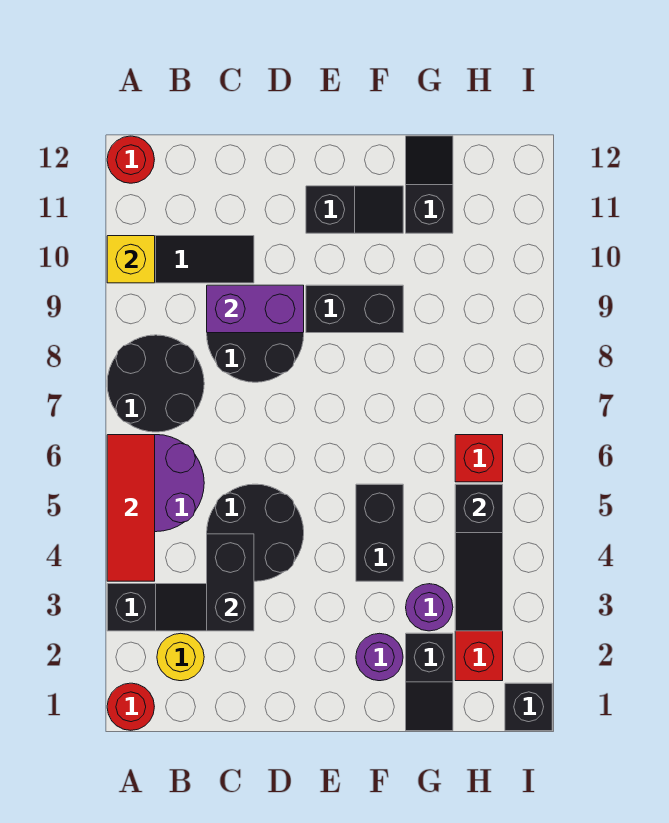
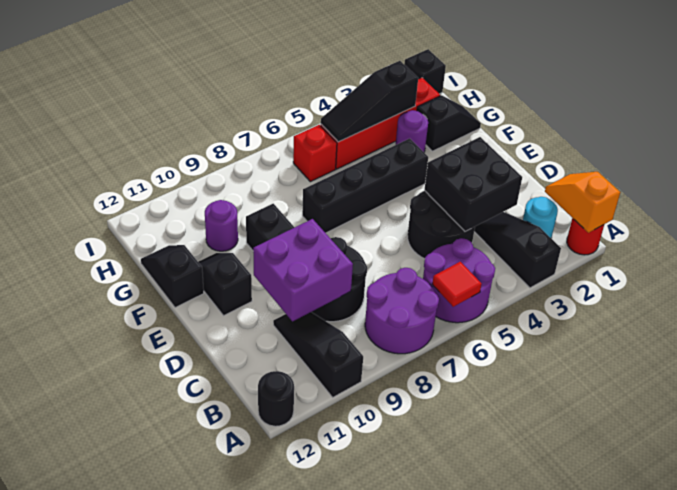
none -> orange 1x2 slope [545,172,620,233]
red 1x3 tile [107,435,155,581] -> red 1x1 tile [432,262,481,307]
black 2x2 round brick [107,335,204,432] -> purple 2x2 round brick [365,268,439,354]
yellow 1x1 brick [107,236,155,283] -> none
red 1x1 round brick [107,136,154,183] -> black 1x1 round brick [258,371,294,426]
yellow 1x1 round brick [157,633,204,681] -> cyan 1x1 round brick [523,197,558,238]
black 1x2 brick [207,534,254,631] -> black 2x2 brick [424,137,522,231]
purple 1x2 brick [207,285,304,333] -> purple 2x2 brick [253,219,353,321]
purple 1x1 round brick [356,633,403,681] -> purple 1x1 round brick moved to [205,200,238,251]
black 1x2 brick [356,484,403,581] -> black 1x4 brick [302,138,428,233]
black 1x2 slope [406,136,453,233] -> black 1x2 slope turned to [141,245,204,308]
black 1x3 slope [455,484,503,631] -> black 1x3 slope turned to [321,61,418,142]

